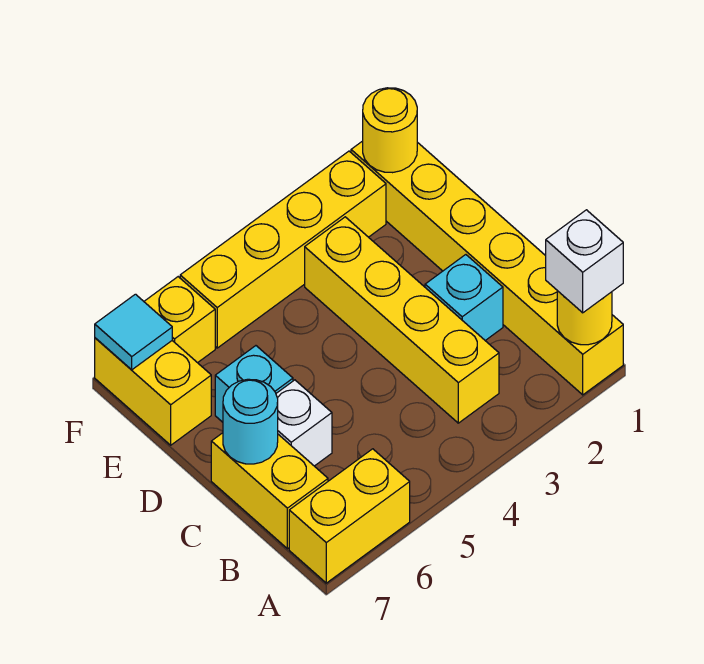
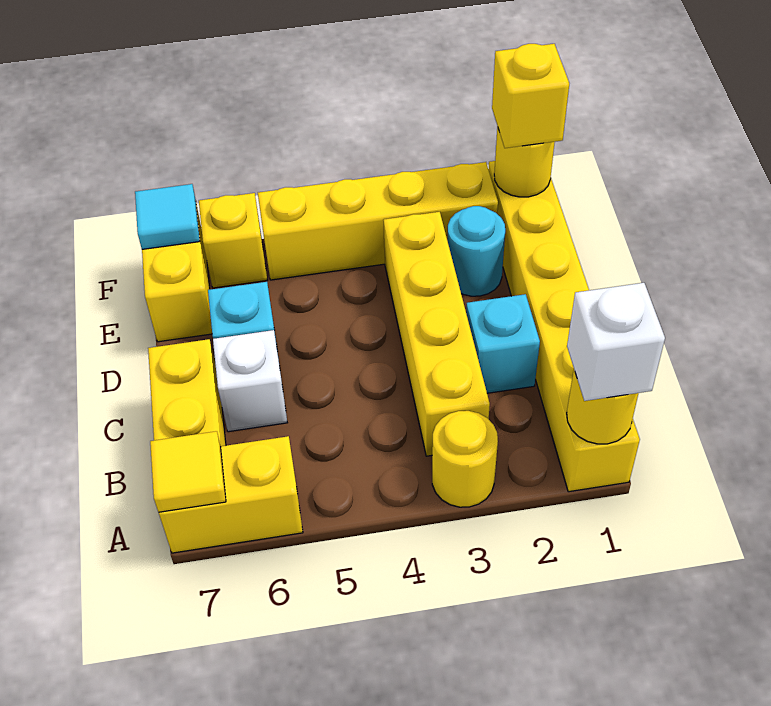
none -> yellow 1x1 round brick [432,411,498,507]
none -> yellow 1x1 tile [150,431,226,512]
cyan 1x1 round brick [223,379,278,464] -> cyan 1x1 round brick moved to [447,206,505,296]
none -> yellow 1x1 brick [492,44,569,148]

